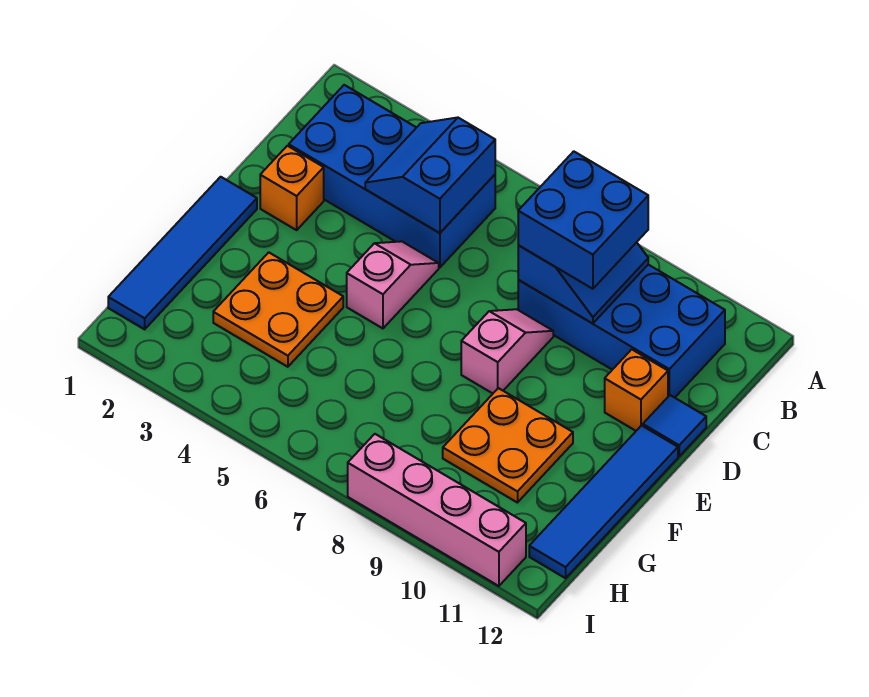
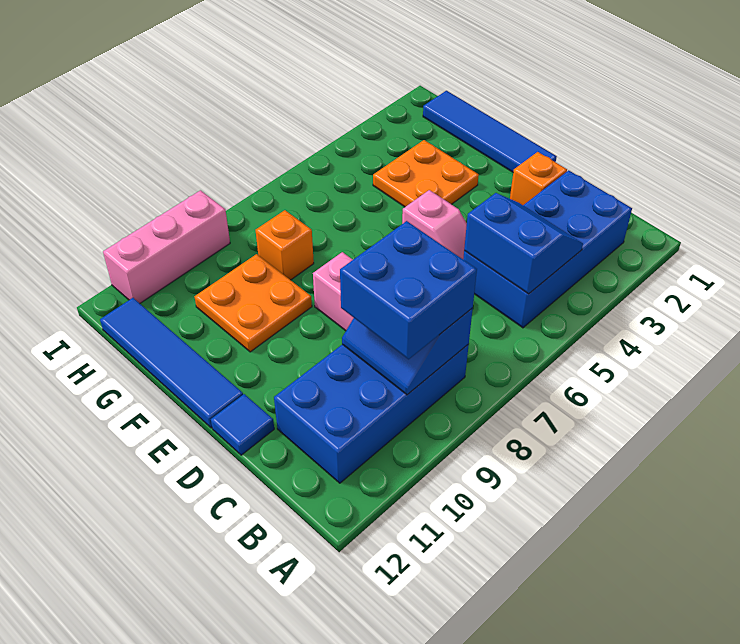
orange 1x1 brick [605,349,668,431] -> orange 1x1 brick moved to [256,210,314,280]
pink 1x4 brick [348,434,526,586] -> pink 1x3 brick [103,190,230,303]

